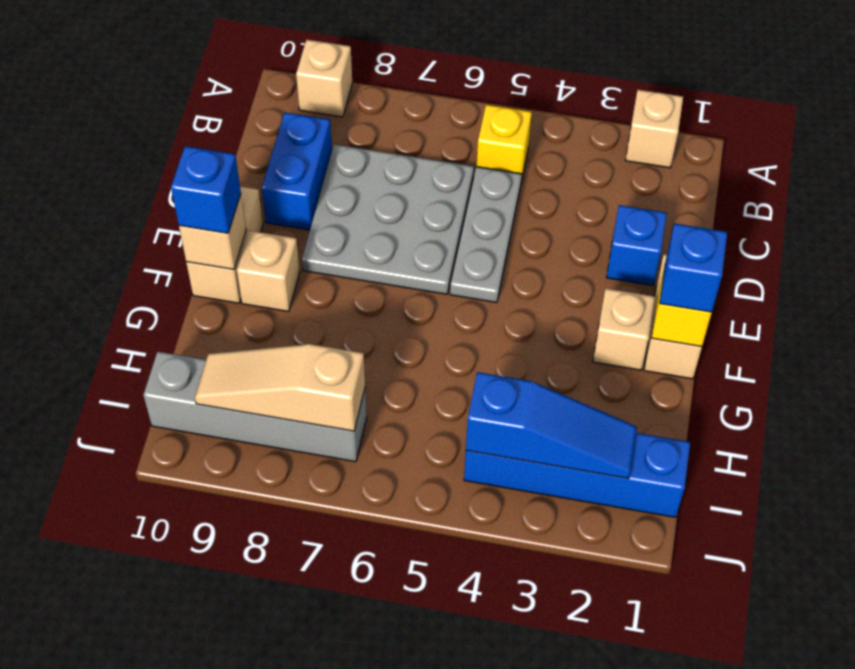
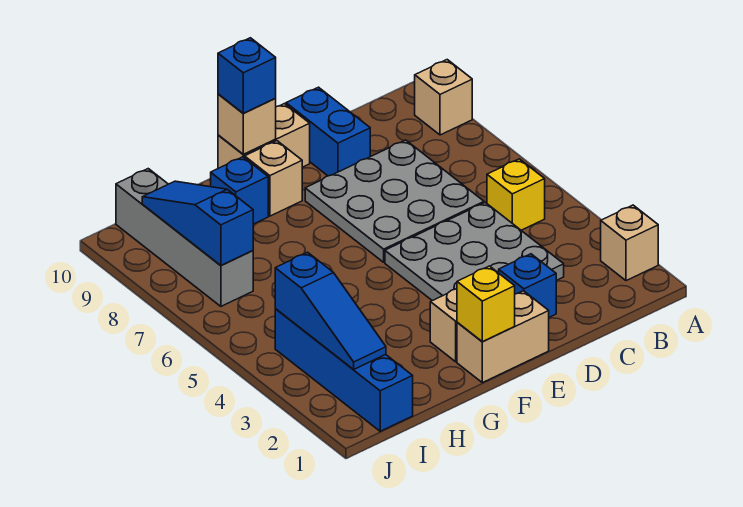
grey 1x3 plate [450,167,522,303] -> grey 3x3 plate [385,202,564,301]
blue 1x2 brick [262,113,332,230] -> blue 1x2 brick turned to [286,87,370,176]
blue 1x1 brick [660,223,727,312] -> blue 1x1 brick moved to [211,157,268,224]
tan 1x3 slope [195,344,365,431] -> blue 1x3 slope [142,181,253,266]

